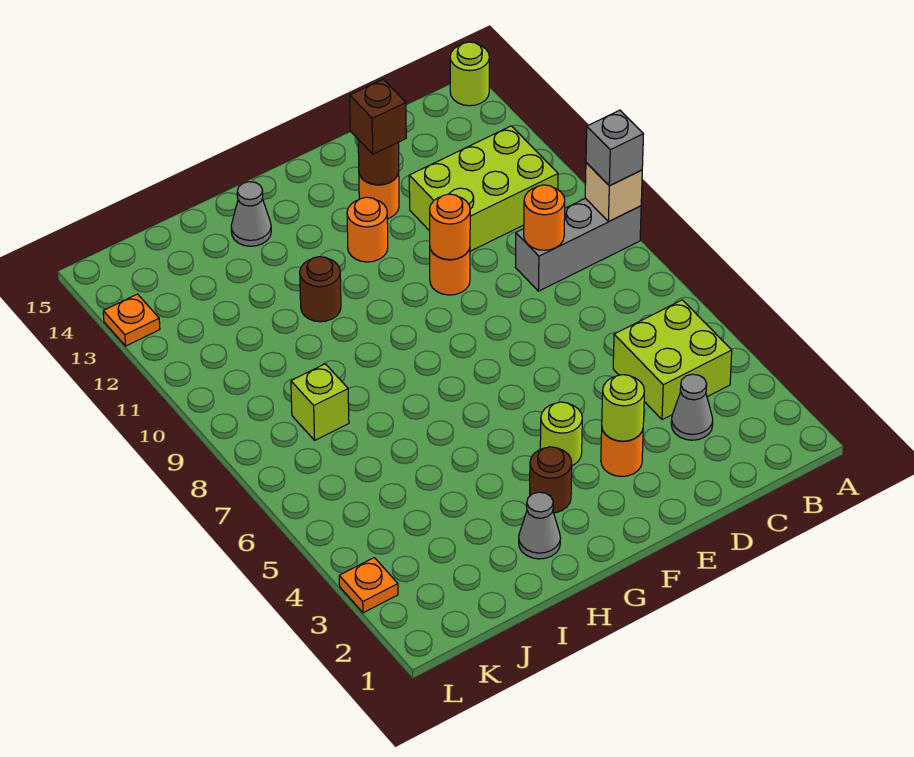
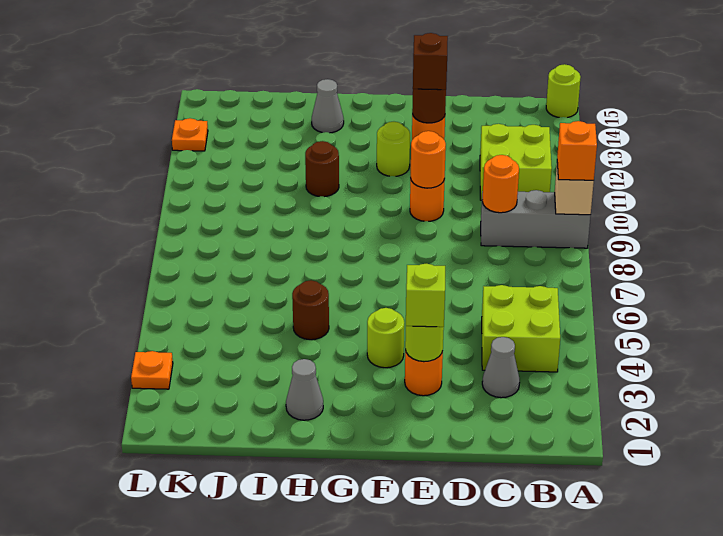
grey 1x1 brick [586,110,643,186] -> orange 1x1 brick [557,121,597,181]
lime 2x3 brick [409,126,558,251] -> lime 2x2 brick [480,124,552,200]
orange 1x1 round brick [347,197,388,262] -> lime 1x1 round brick [377,122,410,176]
brown 1x1 round brick [530,447,572,513] -> brown 1x1 round brick moved to [292,280,329,340]
lime 1x1 brick [291,364,349,440] -> lime 1x1 brick moved to [406,264,445,327]

